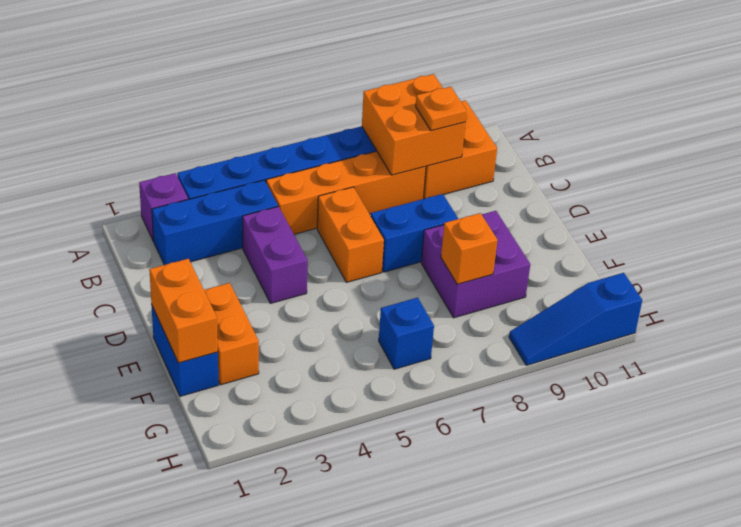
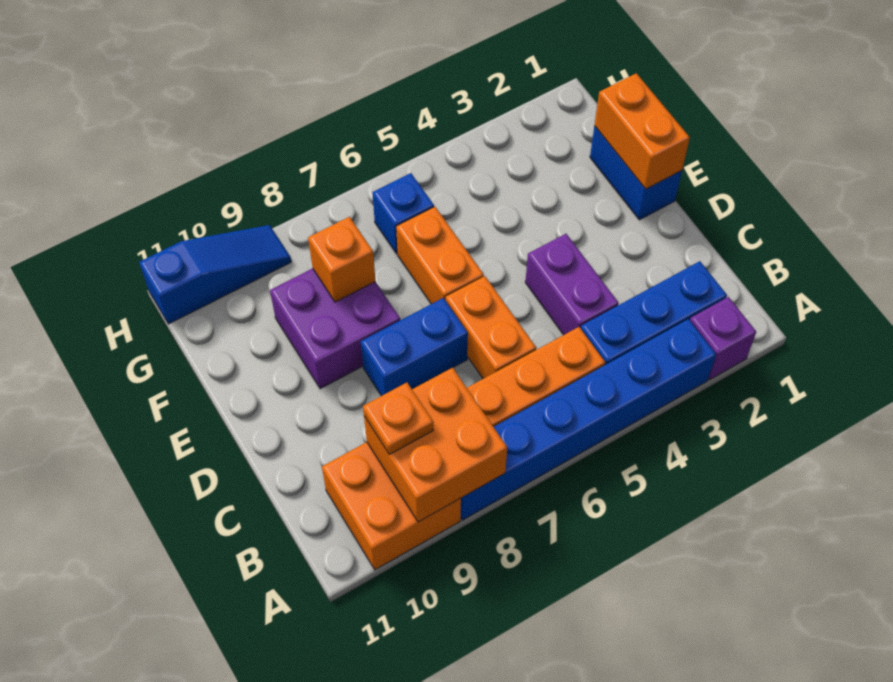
orange 1x2 brick [204,283,259,385] -> orange 1x2 brick moved to [396,207,484,304]

